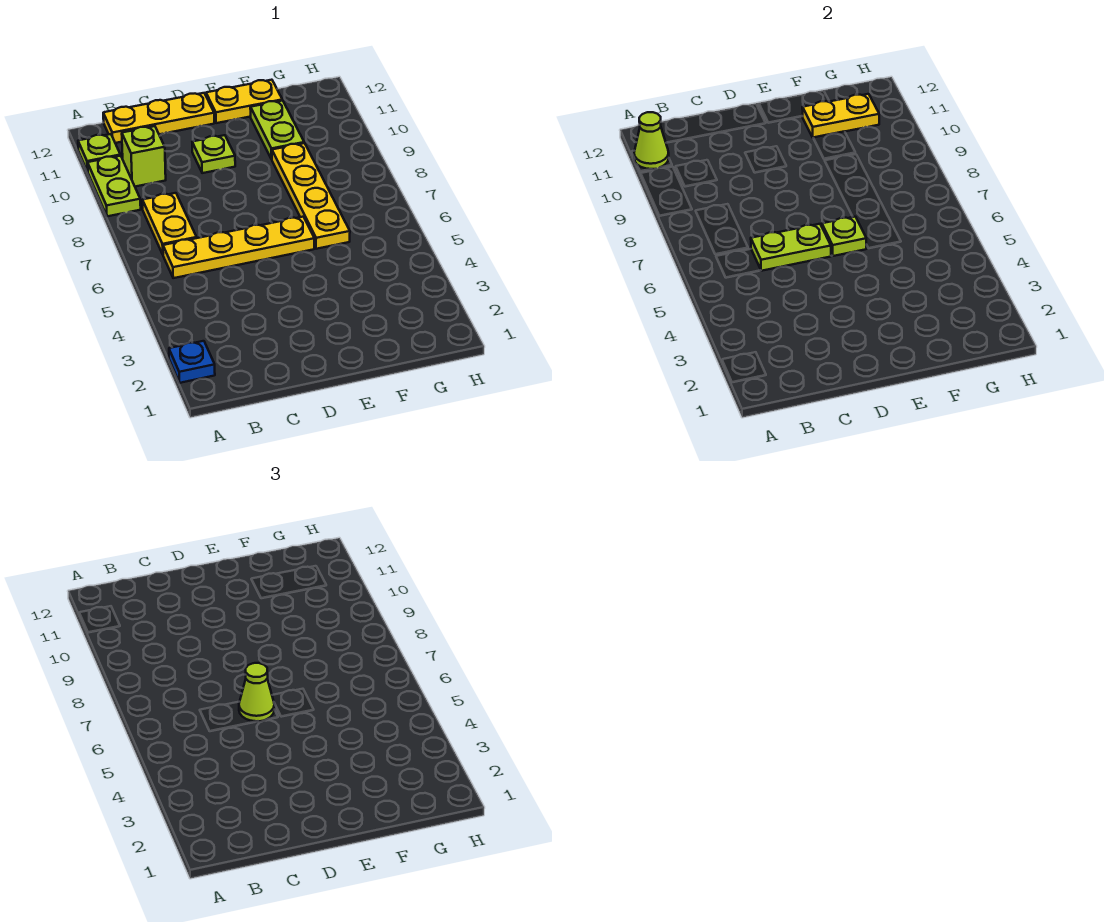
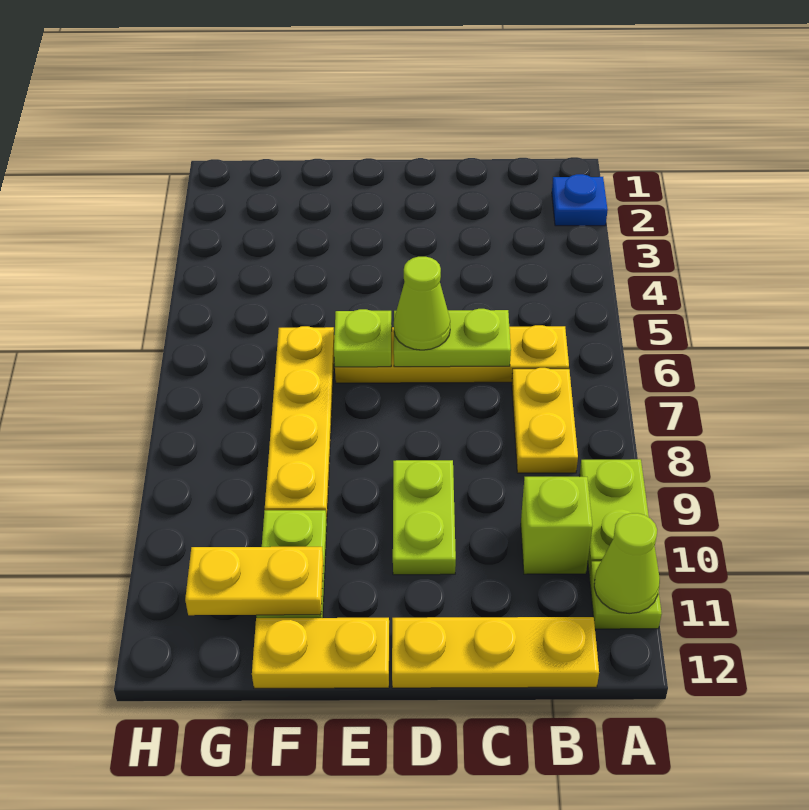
lime 1x1 plate [192,135,235,173] -> lime 1x2 plate [393,460,456,575]

